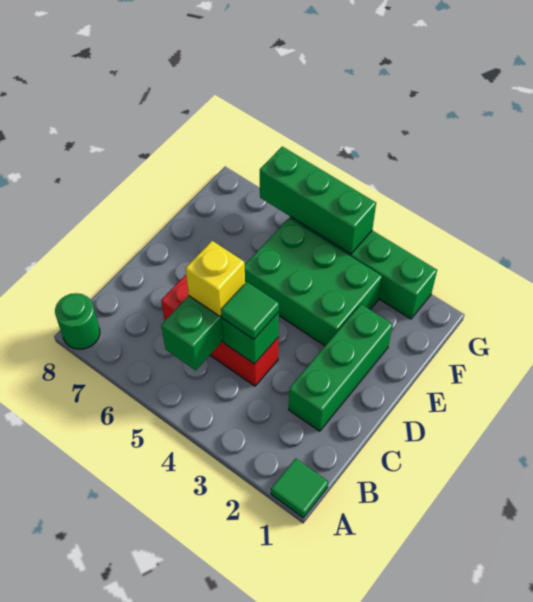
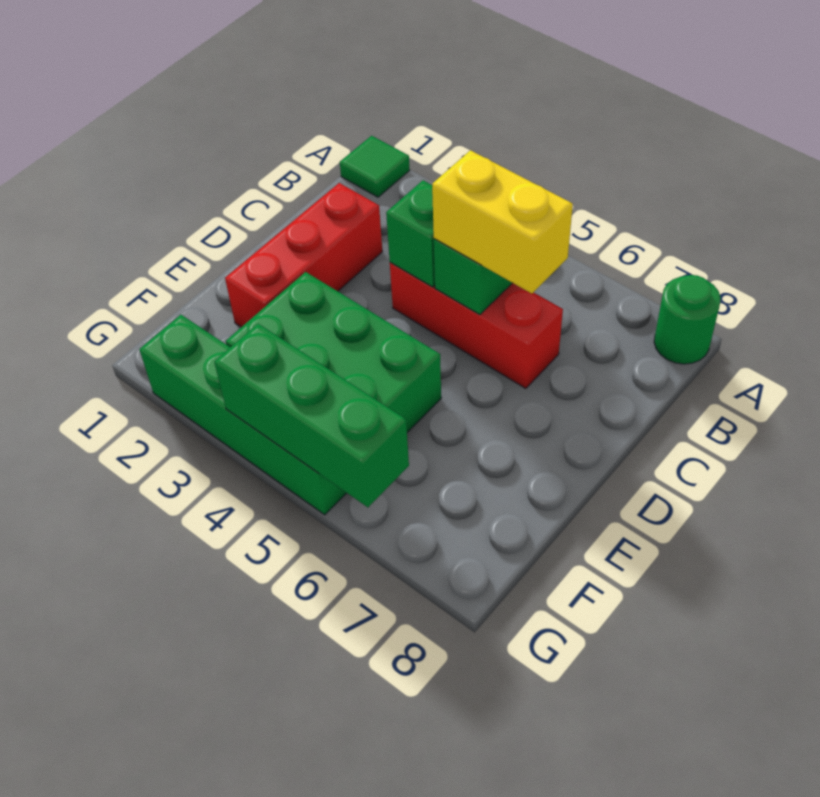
green 1x3 brick [289,304,393,431] -> red 1x3 brick [225,183,382,327]
green 1x1 tile [221,282,279,339] -> none
yellow 1x1 brick [185,241,245,316] -> yellow 1x2 brick [432,150,573,294]

